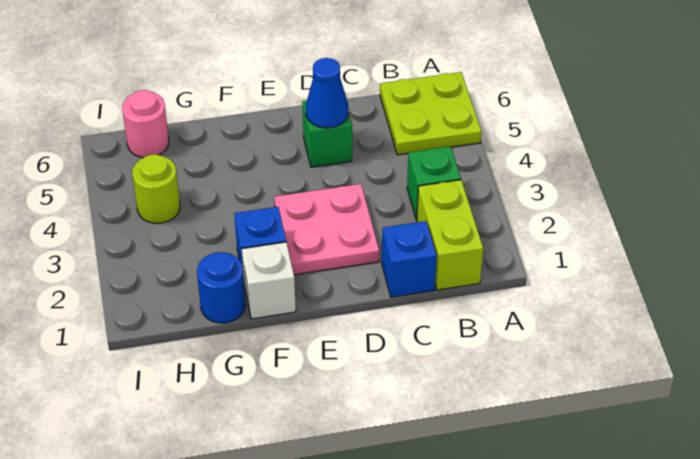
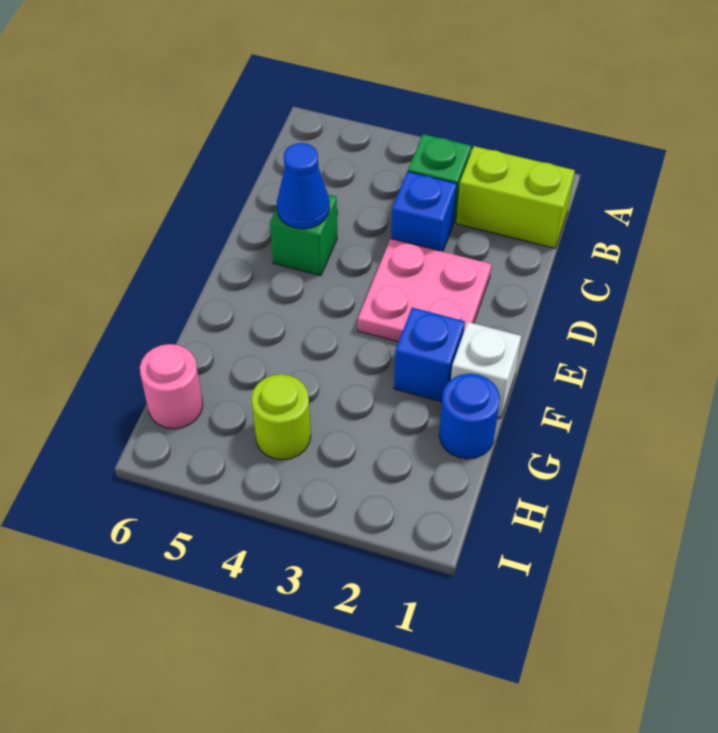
lime 2x2 plate [380,72,481,155] -> none
blue 1x1 brick [382,221,437,297] -> blue 1x1 brick moved to [391,171,457,252]

